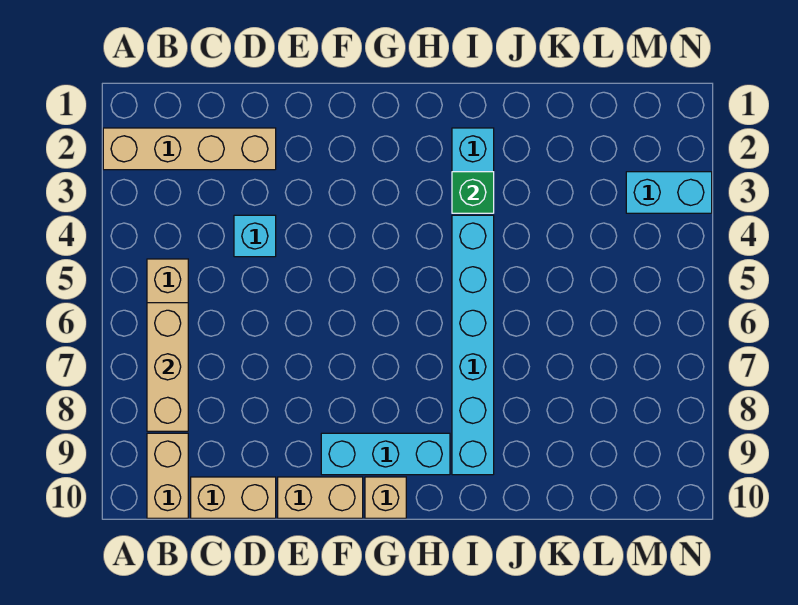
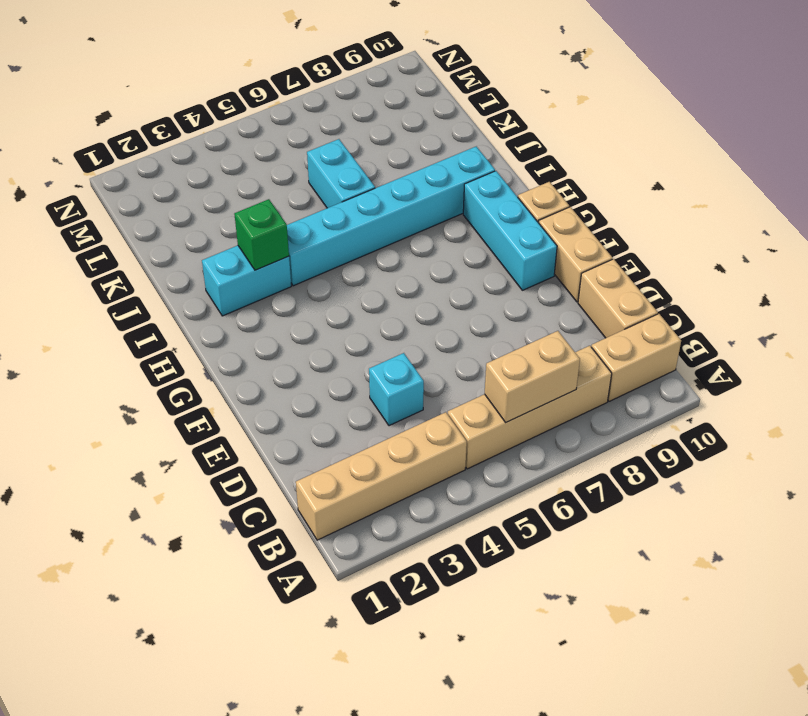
tan 1x4 brick [103,128,276,170] -> tan 1x4 brick turned to [296,412,467,540]
tan 1x3 brick [147,303,188,431] -> tan 1x2 brick [485,331,580,422]
cyan 1x2 brick [626,172,712,213] -> cyan 1x2 brick moved to [307,139,375,208]

